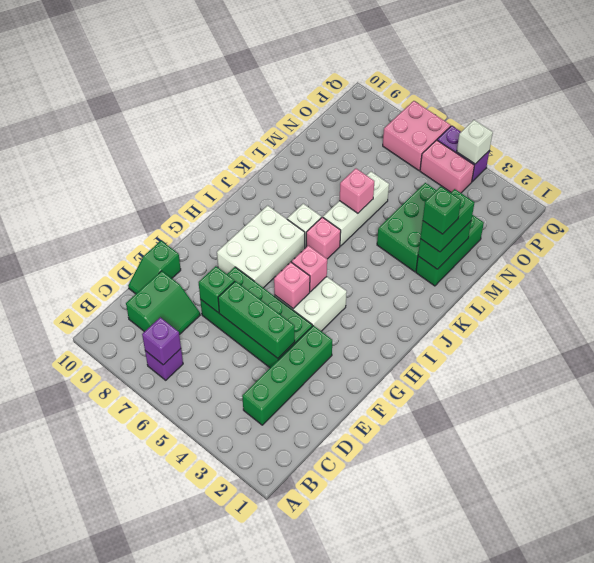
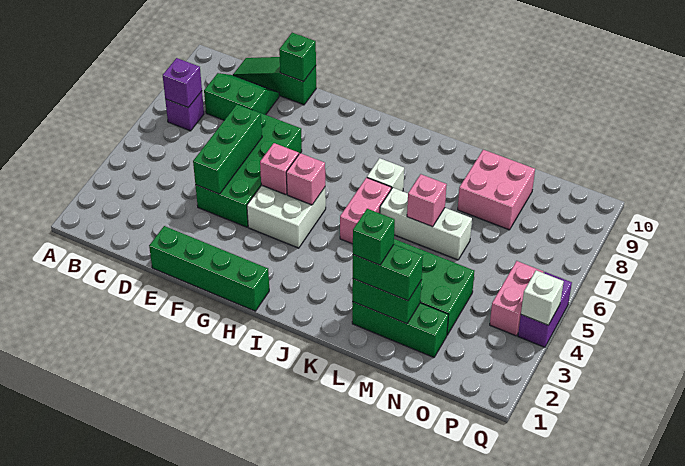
green 1x4 brick [242,326,332,425] -> green 1x4 brick moved to [149,226,269,311]
green 2x2 slope [126,271,200,335] -> green 2x2 slope turned to [204,73,279,120]
green 1x2 slope [128,241,181,294] -> green 1x3 slope [233,57,316,105]
green 1x1 brick [199,266,235,313] -> green 1x1 brick moved to [279,33,316,82]
white 2x3 brick [217,205,305,288] -> none
pink 1x1 brick [306,217,341,259] -> pink 1x2 brick [340,177,391,244]
pink 2x2 brick [383,101,451,170] -> pink 2x2 brick moved to [458,150,535,230]

